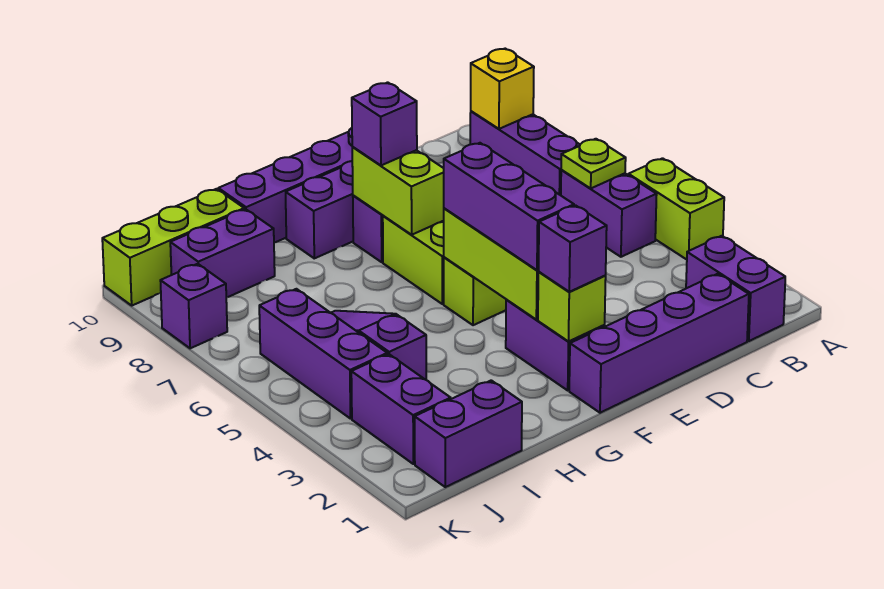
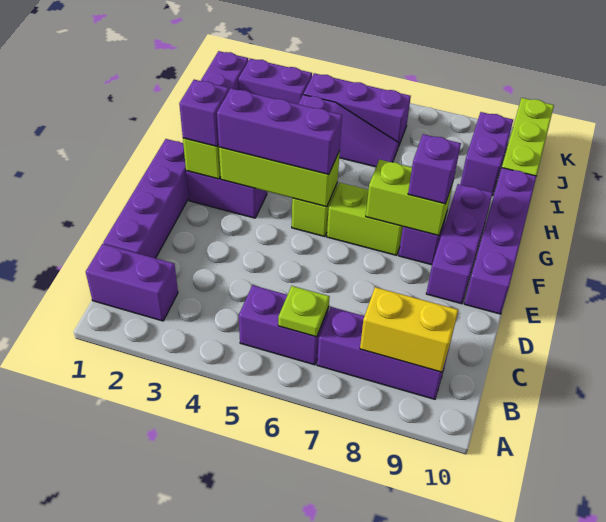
lime 1x2 brick [628,158,724,260] -> none
yellow 1x1 brick [471,49,534,129] -> yellow 1x2 brick [360,287,458,372]
purple 1x1 brick [160,264,227,348] -> none

